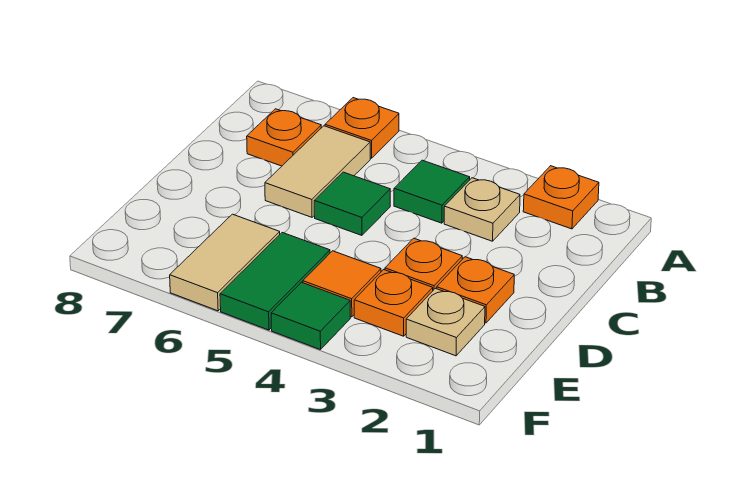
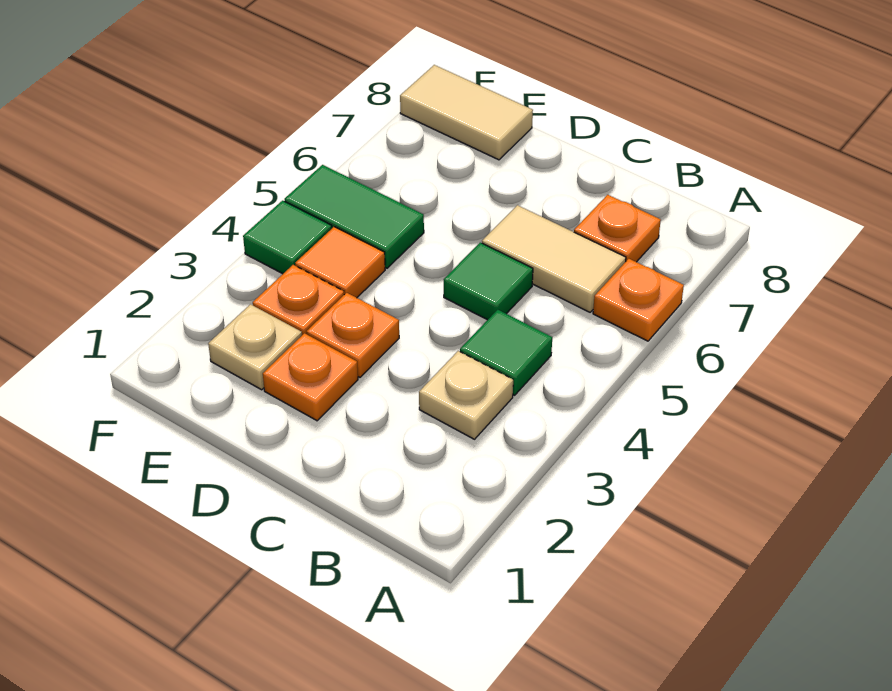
orange 1x1 plate [523,166,599,229] -> none
tan 1x2 tile [170,214,280,311] -> tan 1x2 tile moved to [400,65,533,160]

